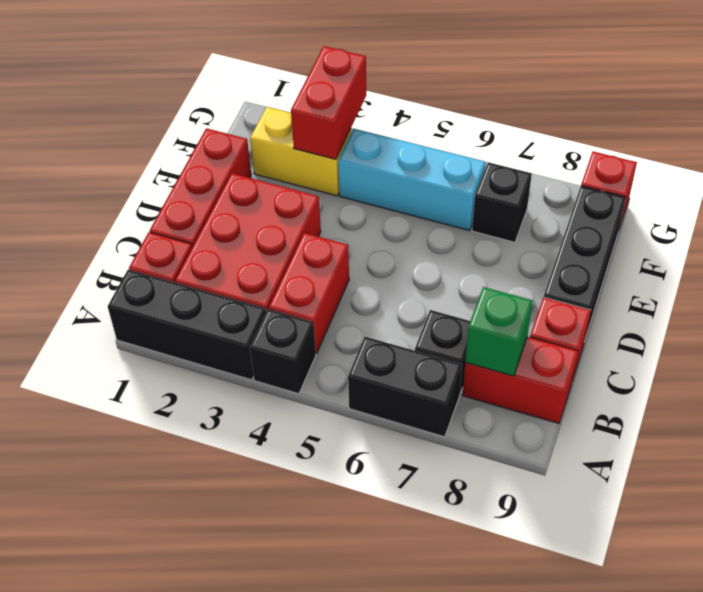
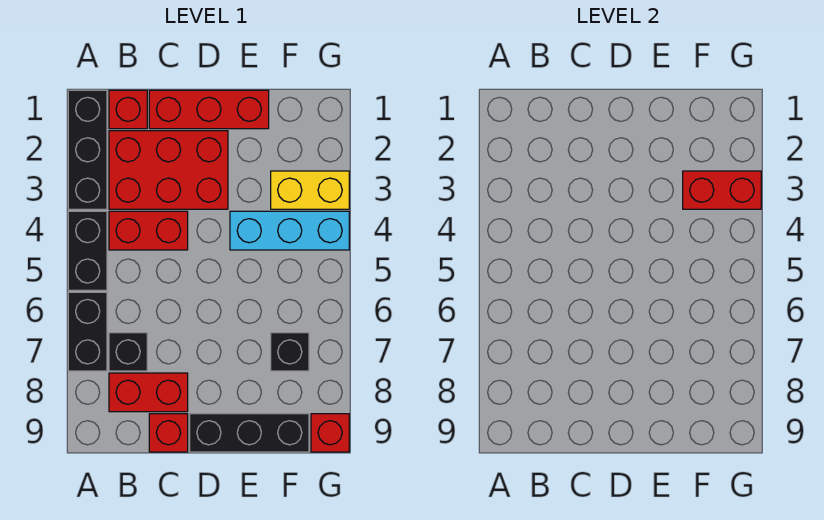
black 1x1 brick [250,309,316,394] -> black 1x2 brick [68,211,107,290]
red 1x2 brick [462,337,578,423] -> red 1x2 brick turned to [109,373,188,412]
green 1x1 brick [465,287,533,376] -> none
yellow 1x2 brick [250,107,351,196] -> yellow 1x2 brick turned to [271,171,349,209]
cyan 1x3 brick [338,129,486,230] -> cyan 1x3 brick turned to [230,211,349,250]

